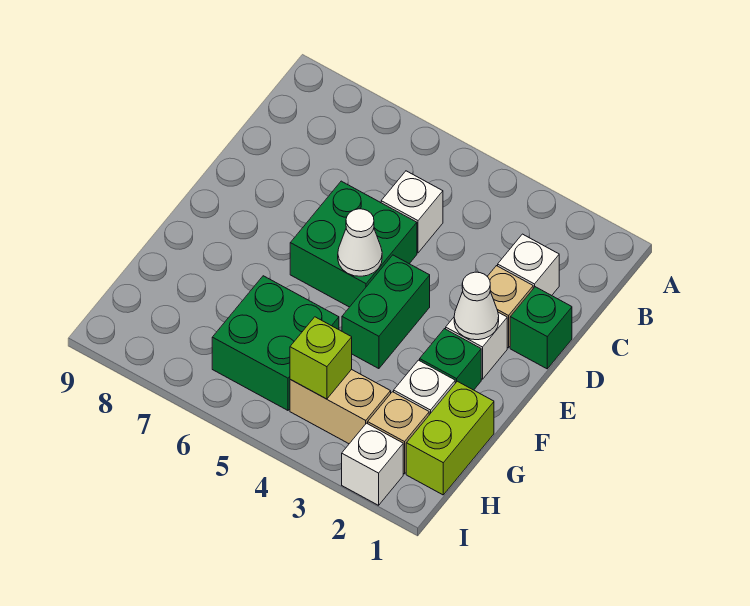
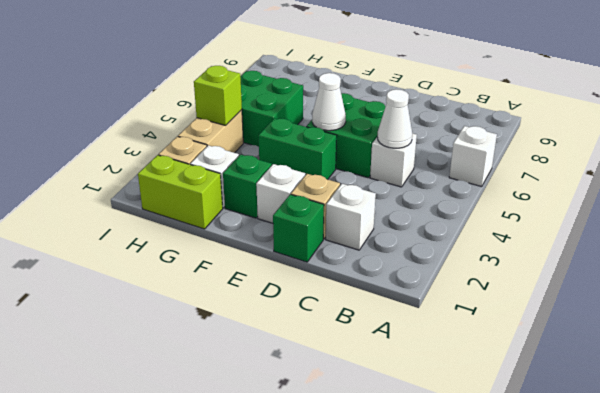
white 1x1 cone [454,272,499,340] -> white 1x1 cone moved to [377,89,412,148]
white 1x1 brick [342,423,403,505] -> white 1x1 brick moved to [449,126,497,187]

